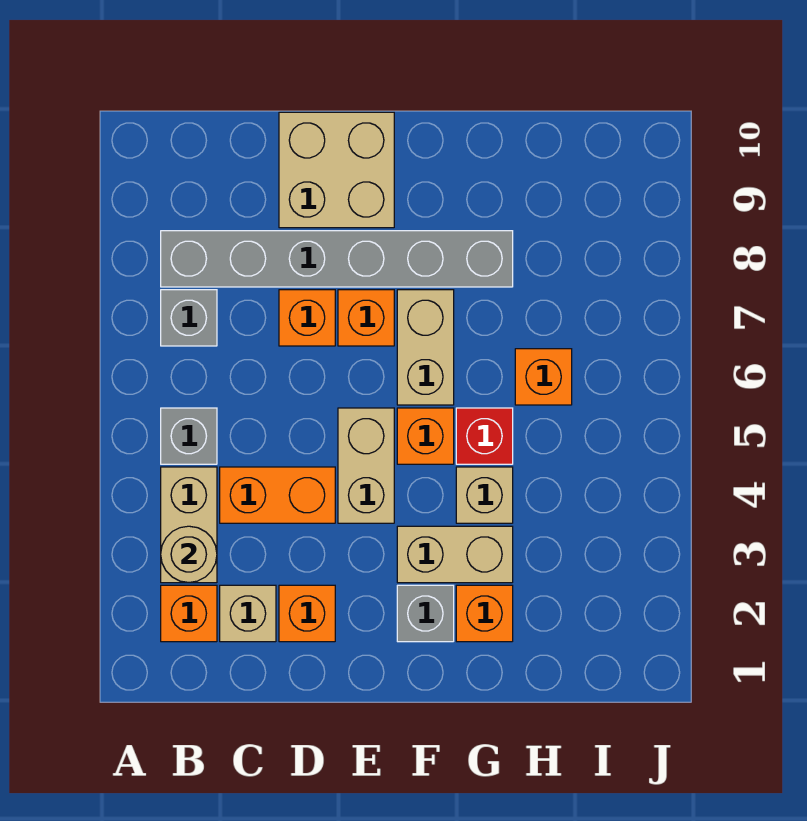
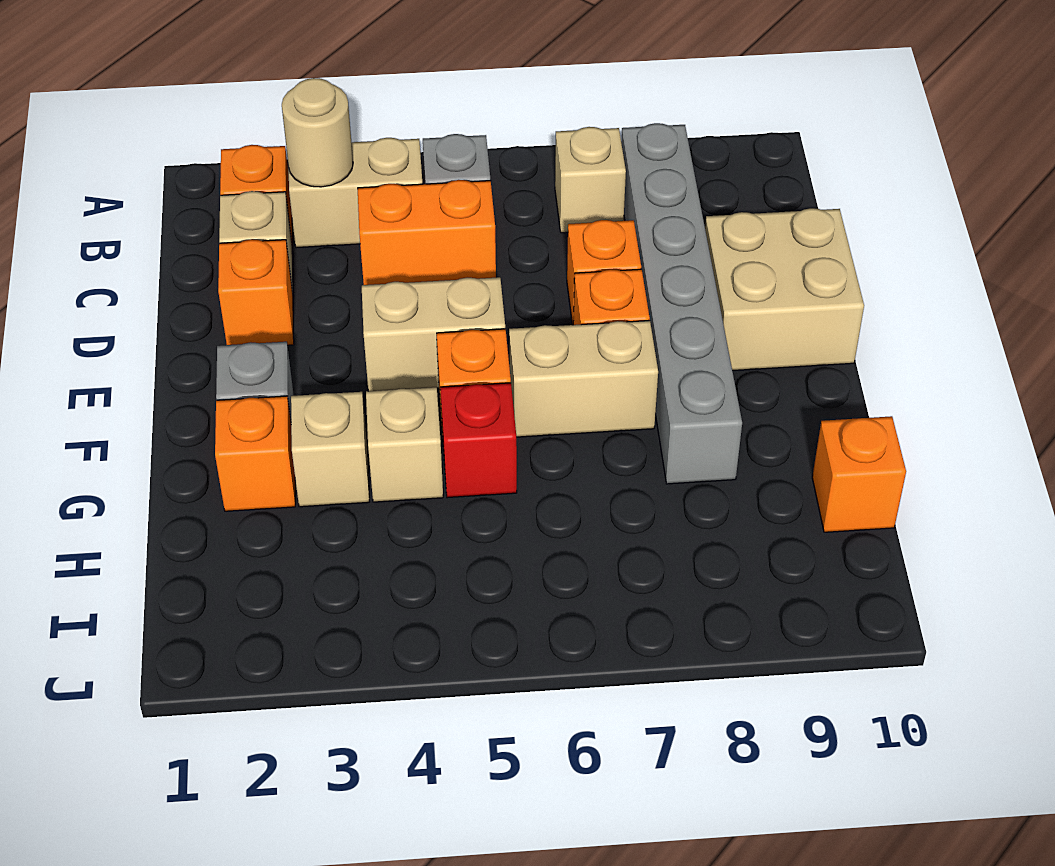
grey 1x1 brick [161,290,217,346] -> tan 1x1 brick [555,127,626,233]
orange 1x2 brick [220,467,335,523] -> orange 1x2 brick turned to [358,180,496,285]
tan 1x2 brick [397,526,513,583] -> tan 1x1 brick [291,392,369,507]
orange 1x1 brick [515,349,572,405] -> orange 1x1 brick moved to [812,416,906,532]

